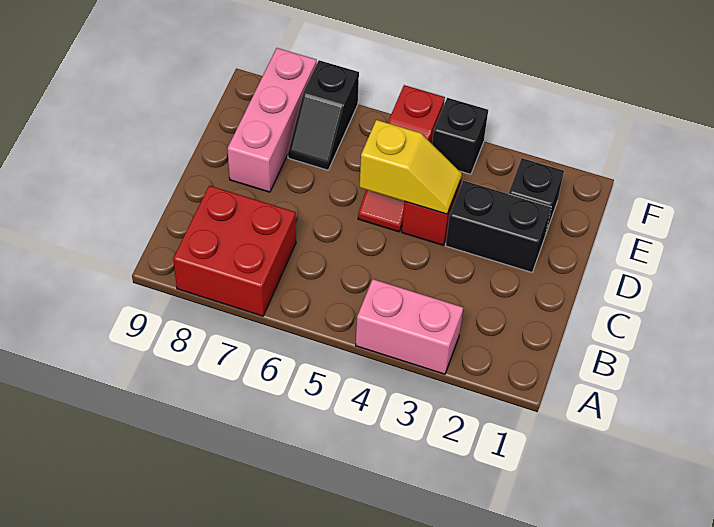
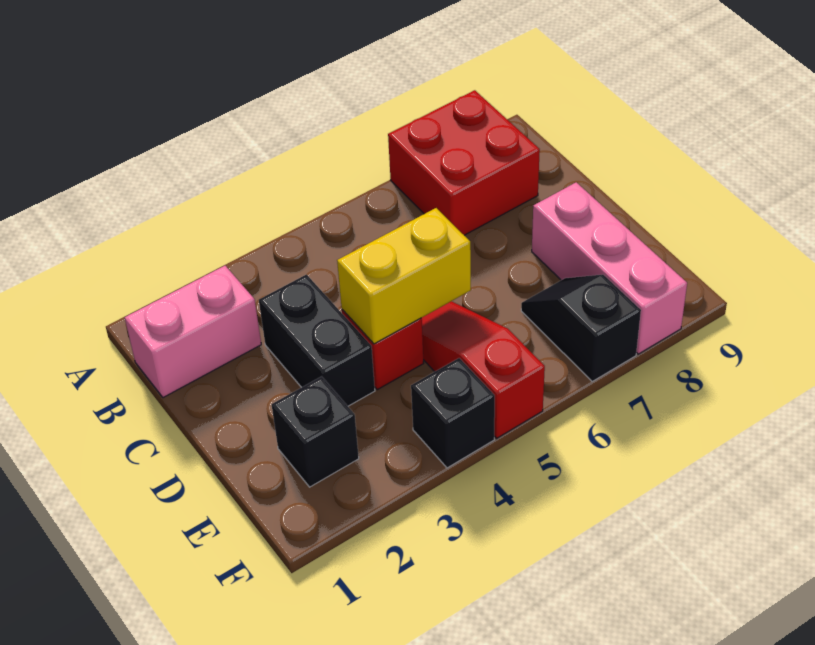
pink 1x2 brick [356,279,463,374] -> pink 1x2 brick moved to [125,266,261,398]
black 1x2 brick [446,181,551,272] -> black 1x2 brick turned to [259,275,375,406]
yellow 1x2 slope [360,120,462,214] -> yellow 1x2 brick [337,208,471,344]

